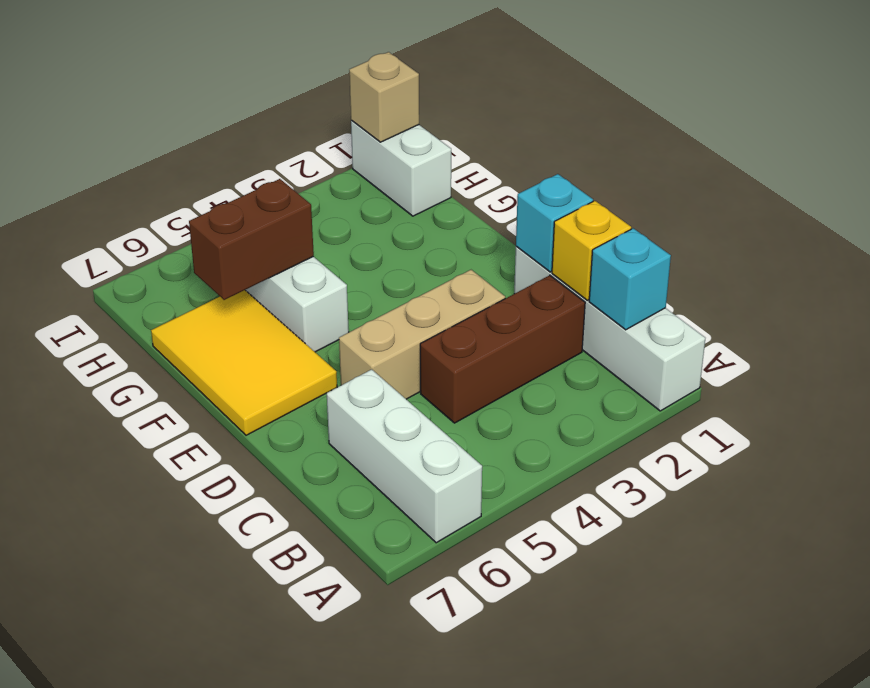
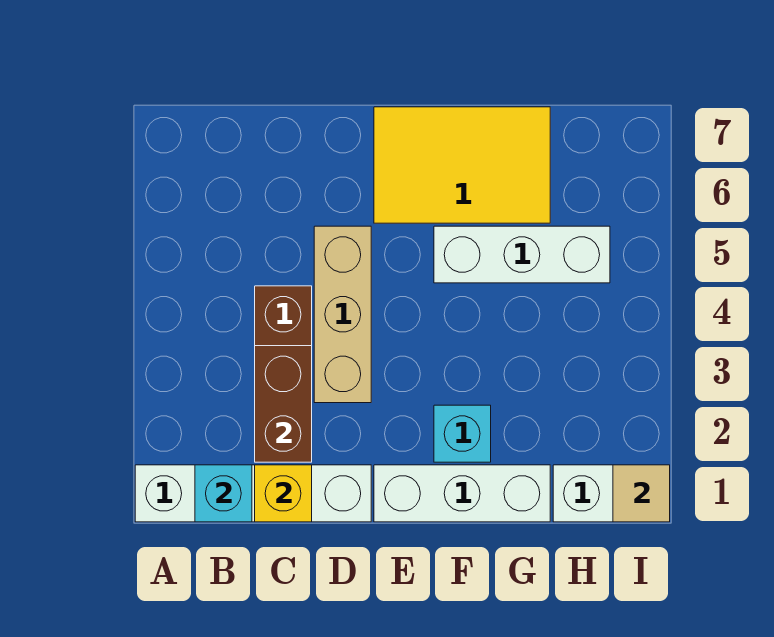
white 1x3 brick [327,369,482,543] -> white 1x3 brick moved to [374,465,550,522]
cyan 1x1 brick [516,174,593,272] -> cyan 1x1 brick moved to [434,405,491,462]
brown 1x2 brick [189,179,314,300] -> brown 1x2 brick moved to [255,346,312,462]
tan 1x1 brick [349,52,419,142] -> tan 1x1 tile [613,465,670,522]

